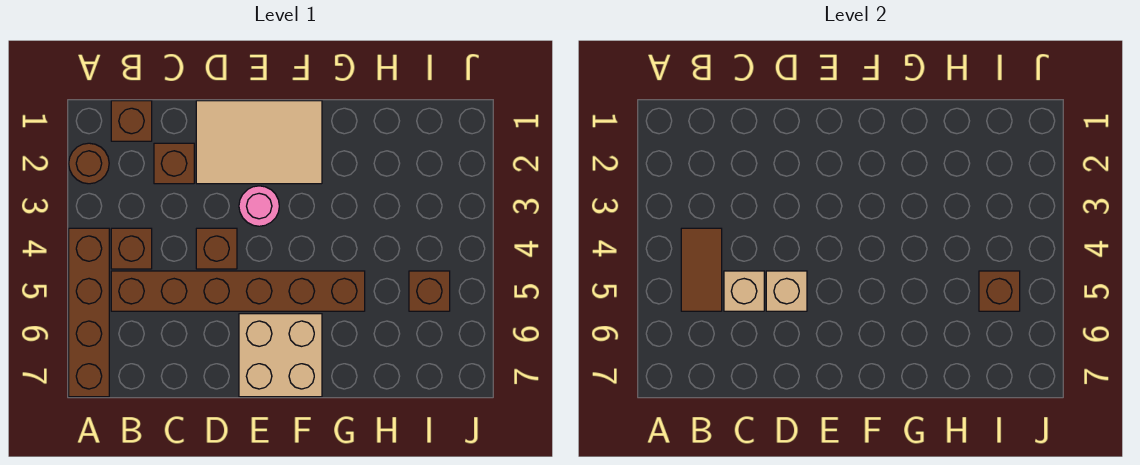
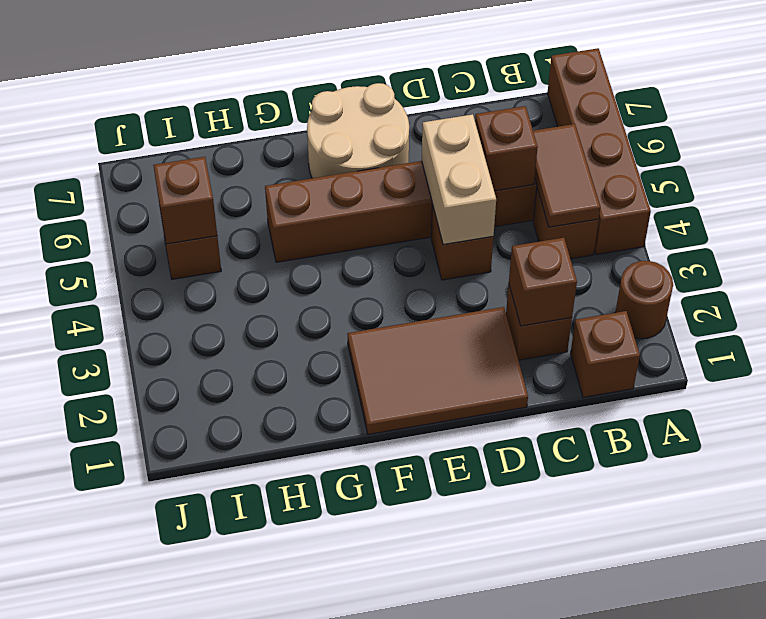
none -> brown 1x1 brick [509,238,577,326]
tan 1x1 brick [724,271,764,311] -> brown 1x1 brick [475,106,538,191]
tan 2x3 tile [196,101,322,184] -> brown 2x3 tile [347,307,528,434]
tan 1x1 brick [766,271,807,311] -> tan 1x2 brick [422,114,496,245]
pink 1x1 round brick [239,186,279,226] -> none
tan 2x2 brick [239,314,322,397] -> tan 2x2 round brick [307,83,409,178]

